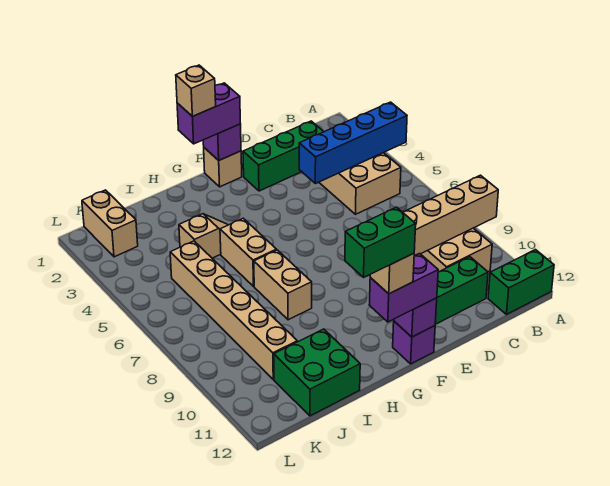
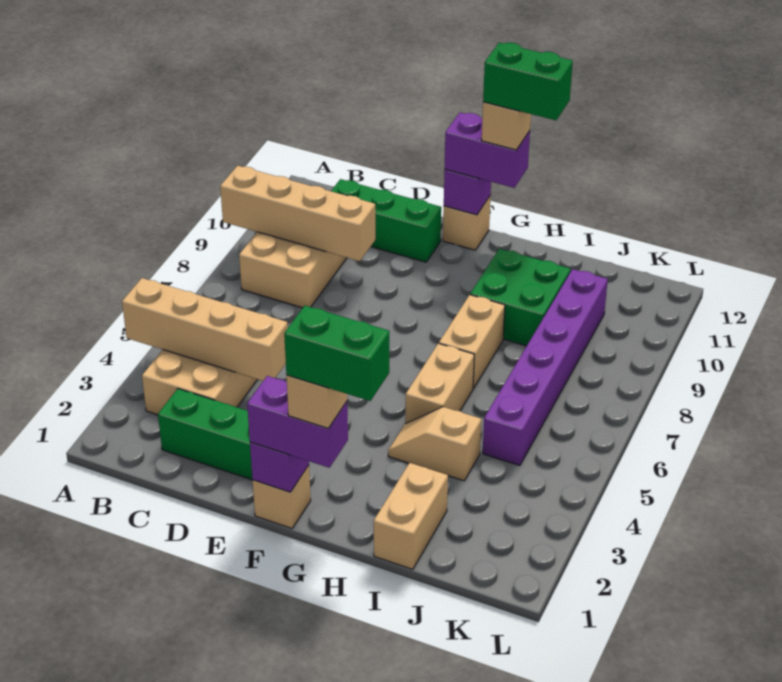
blue 1x4 brick [299,102,407,184] -> tan 1x4 brick [122,278,288,381]
green 1x2 brick [488,250,554,315] -> green 1x2 brick moved to [284,306,389,401]
purple 1x1 brick [393,321,435,364] -> tan 1x1 brick [443,195,491,250]
green 2x2 brick [274,329,360,416] -> green 2x2 brick moved to [470,249,570,346]
tan 1x6 brick [170,241,297,379] -> purple 1x6 brick [483,269,608,465]
tan 1x2 brick [82,190,138,257] -> tan 1x2 brick moved to [374,463,448,569]

